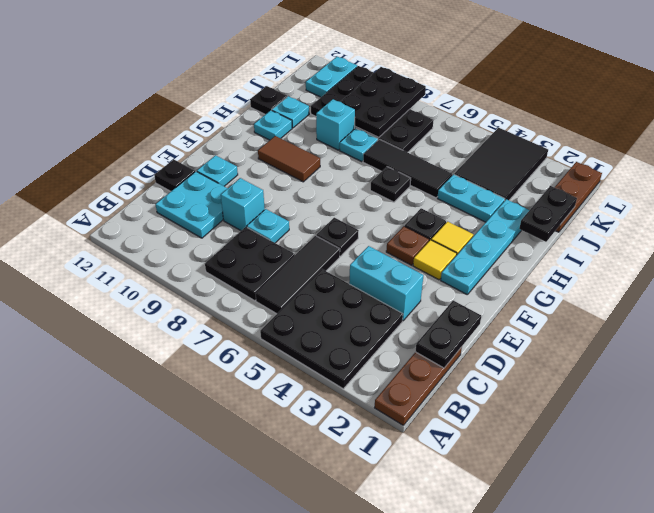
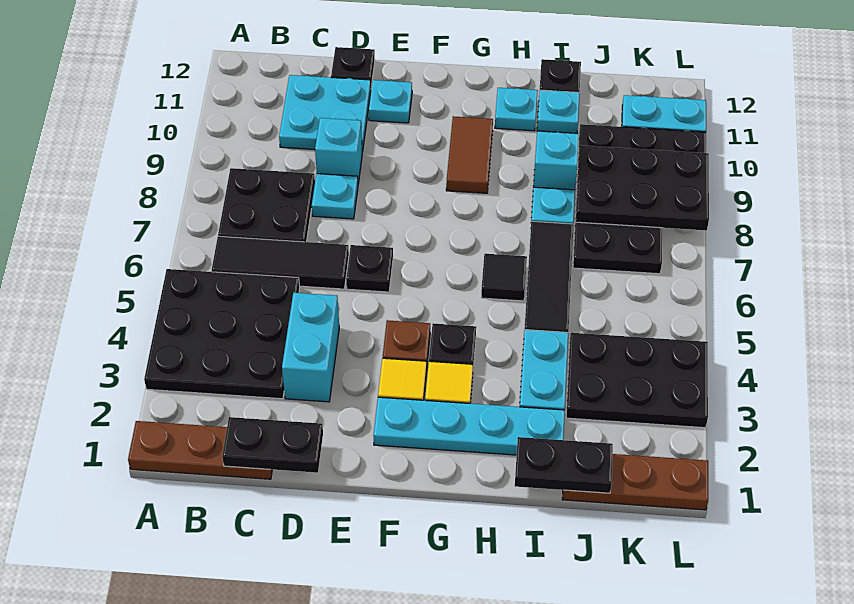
black 1x1 plate [370,167,411,202] -> black 1x1 tile [481,254,527,301]
black 2x3 tile [454,128,548,200] -> black 2x3 plate [566,333,708,428]

